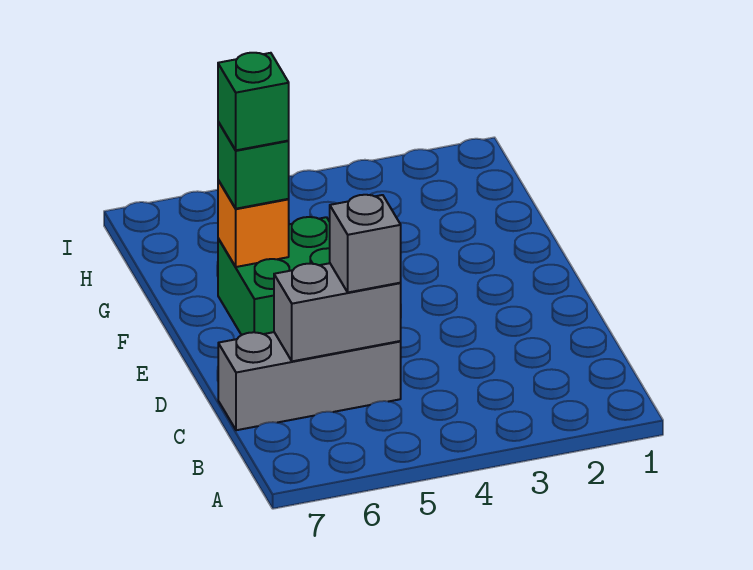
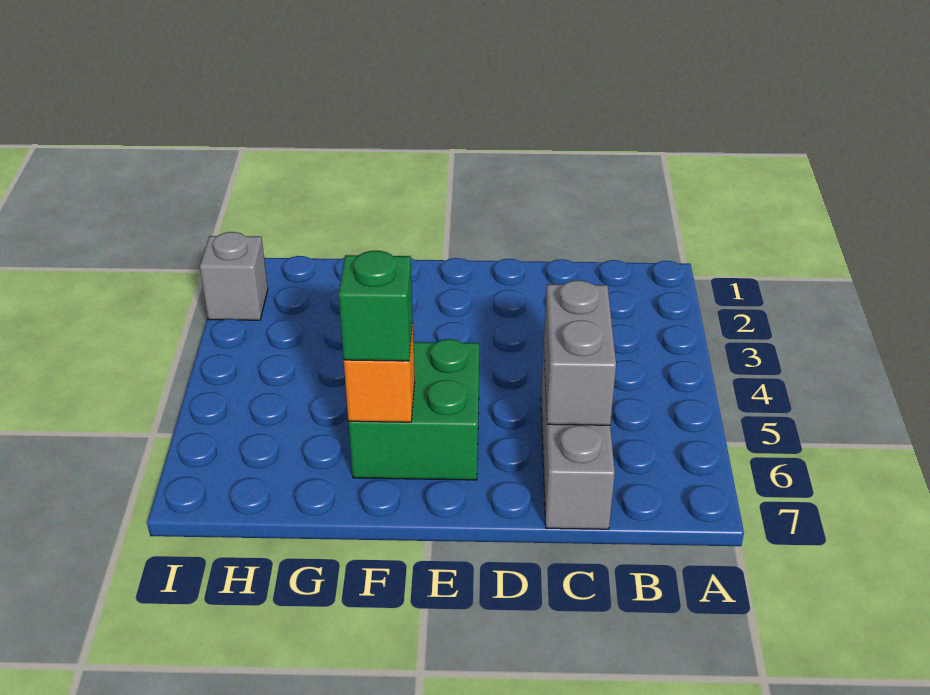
grey 1x1 brick [329,195,401,292] -> grey 1x1 brick moved to [200,232,268,320]
green 1x1 brick [218,53,289,150] -> none

